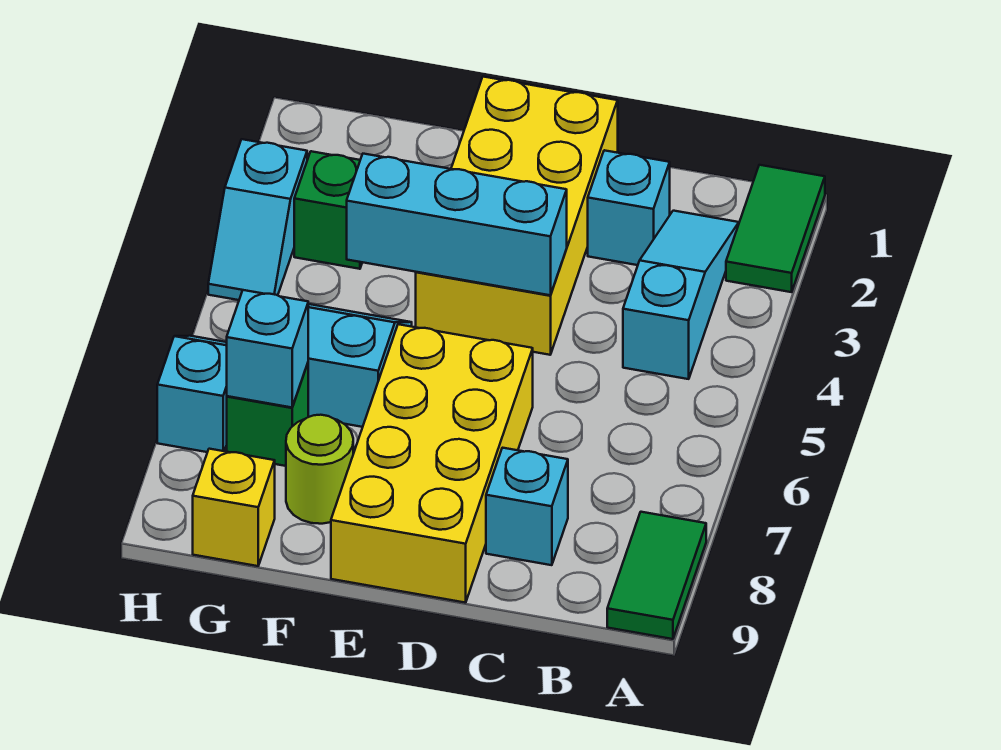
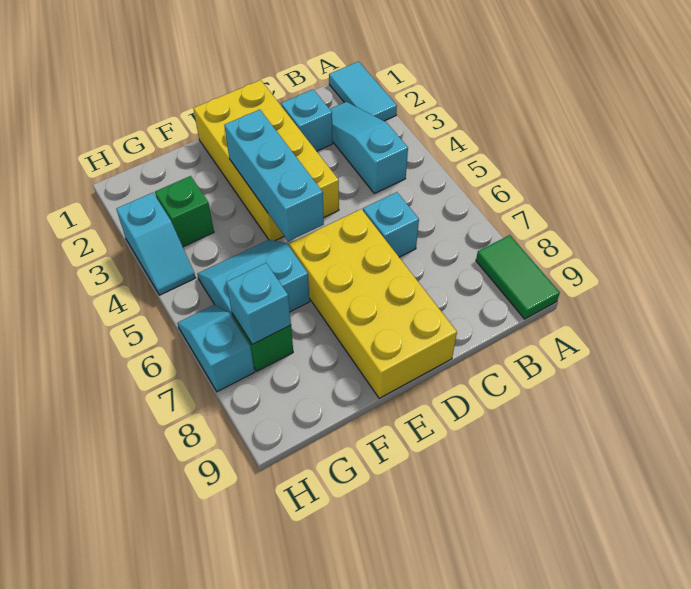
green 1x2 tile [726,165,825,292] -> cyan 1x2 tile [329,62,397,121]
cyan 1x1 brick [486,448,568,565] -> cyan 1x1 brick moved to [363,192,419,257]
cyan 1x3 brick [347,154,567,295] -> cyan 1x3 brick turned to [224,110,324,241]
lime 1x1 round brick [286,415,353,524] -> none
yellow 1x1 brick [193,449,275,566] -> none

